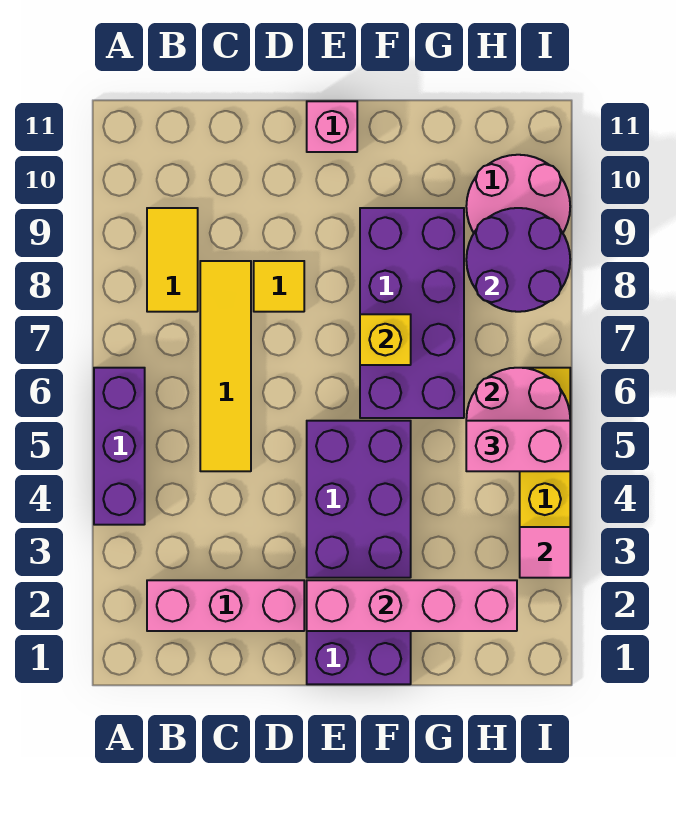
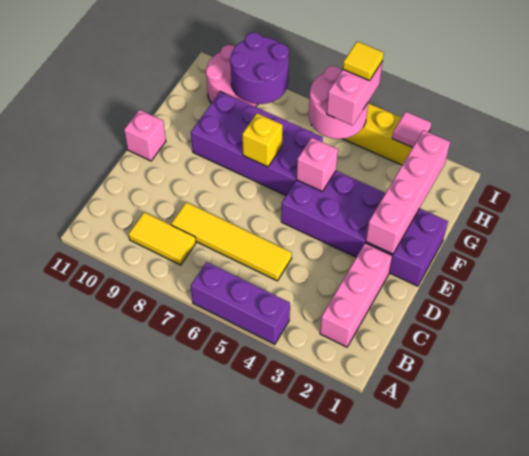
yellow 1x1 tile [254,261,304,312] -> yellow 1x1 tile moved to [343,41,384,81]
none -> pink 1x1 brick [296,138,338,192]

